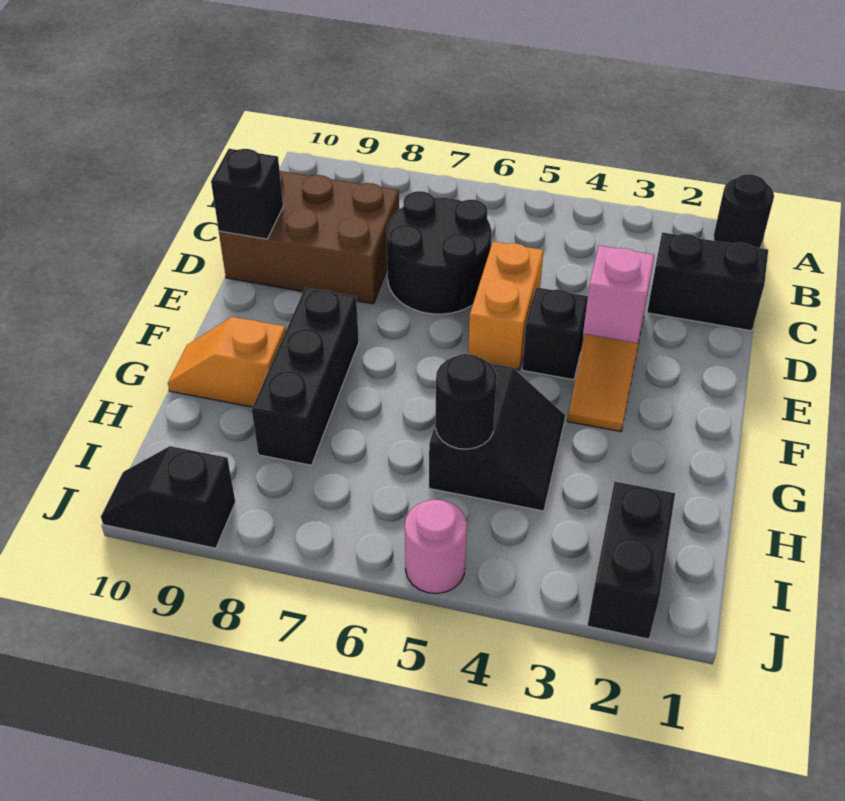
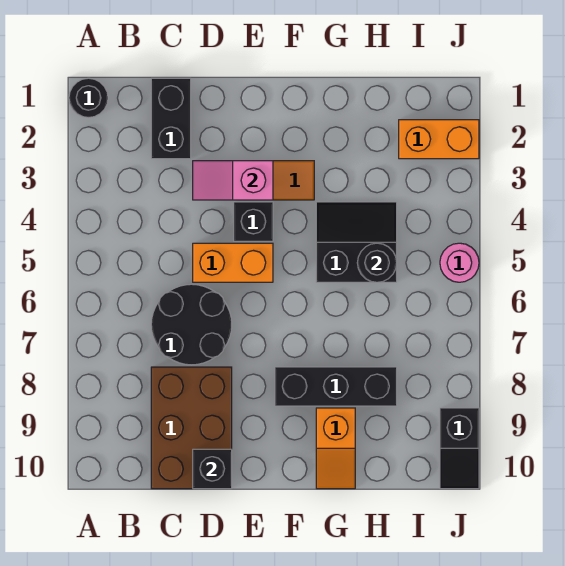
black 1x2 brick [588,482,675,639] -> orange 1x2 brick [399,120,479,159]

